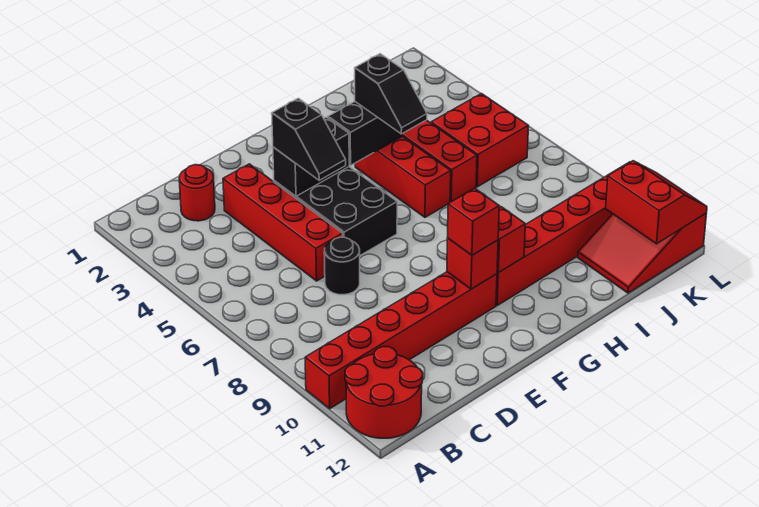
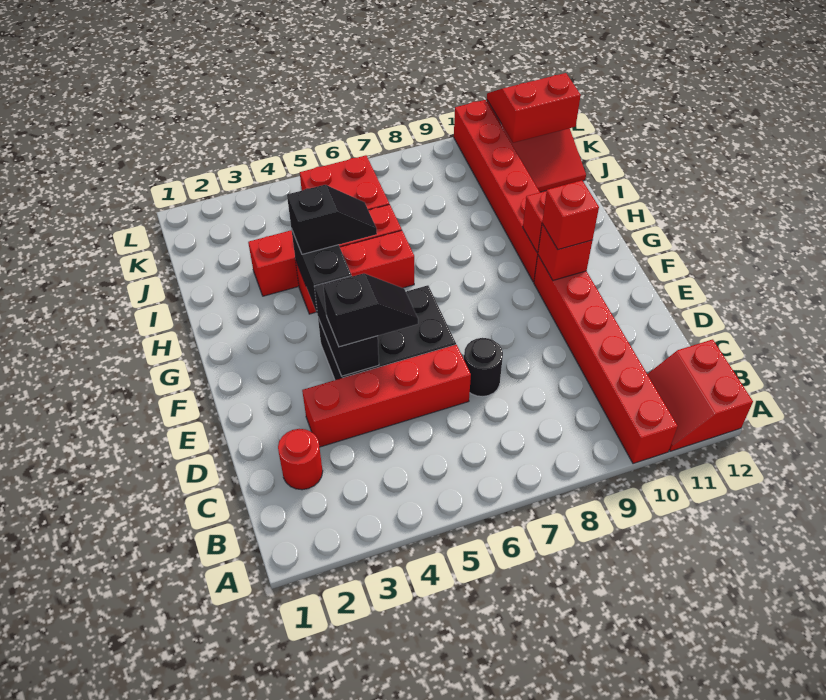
red 2x2 round brick [345,347,423,438] -> red 2x2 slope [647,339,753,451]

